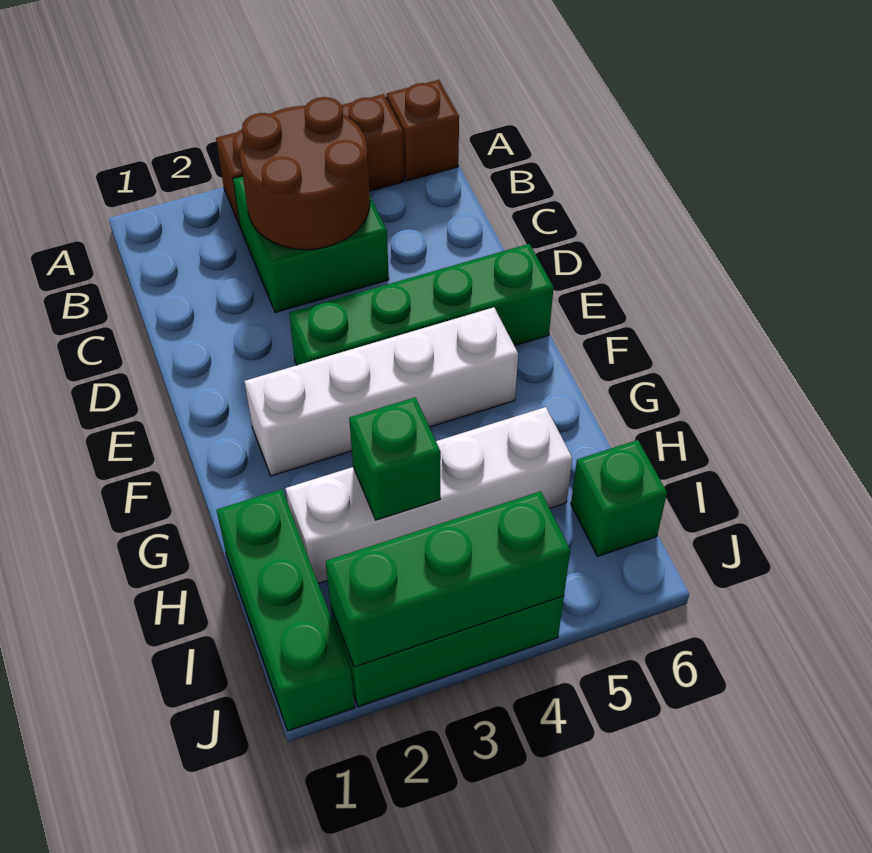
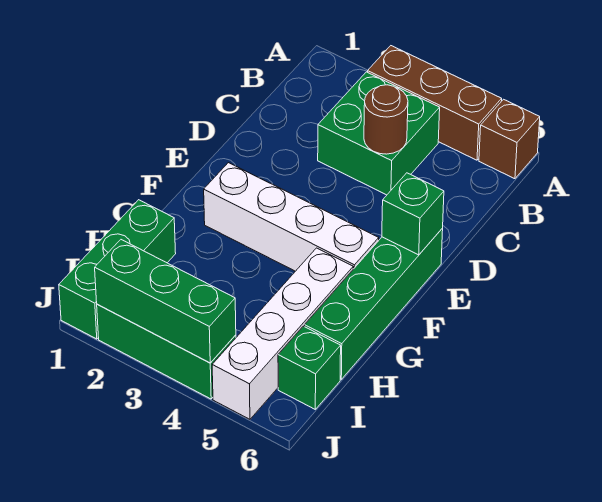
brown 2x2 round brick [240,97,370,250] -> brown 1x1 round brick [364,85,408,154]
green 1x4 brick [289,244,554,365] -> green 1x4 brick turned to [305,228,443,379]
white 1x4 brick [285,407,572,584] -> white 1x4 brick turned to [212,248,353,419]
green 1x1 brick [349,397,441,520] -> green 1x1 brick moved to [382,173,444,255]

